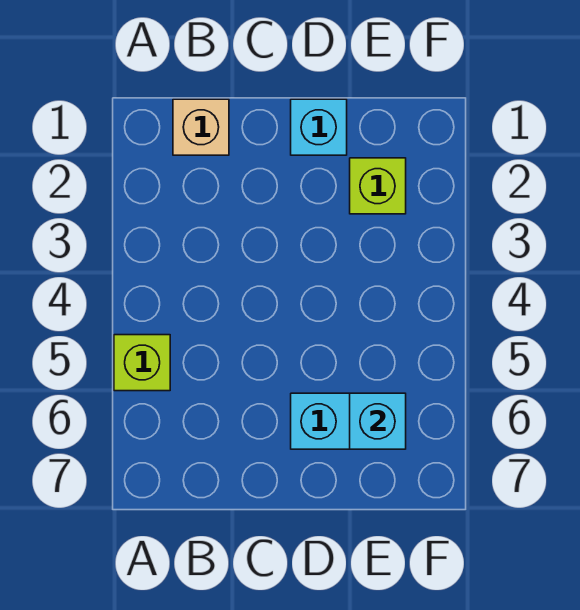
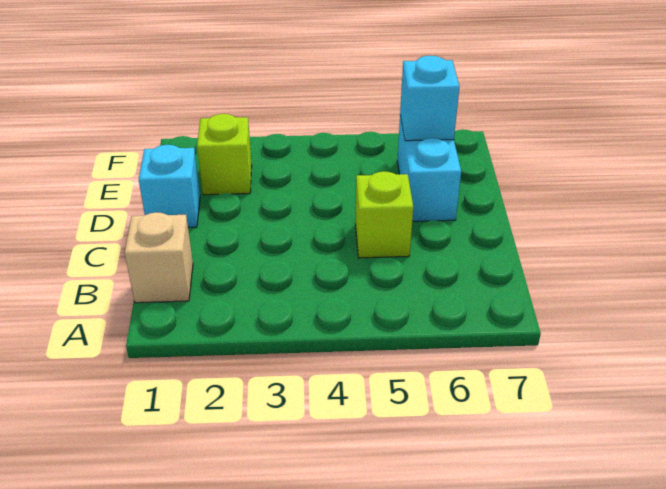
lime 1x1 brick [114,335,170,391] -> lime 1x1 brick moved to [355,171,413,258]

